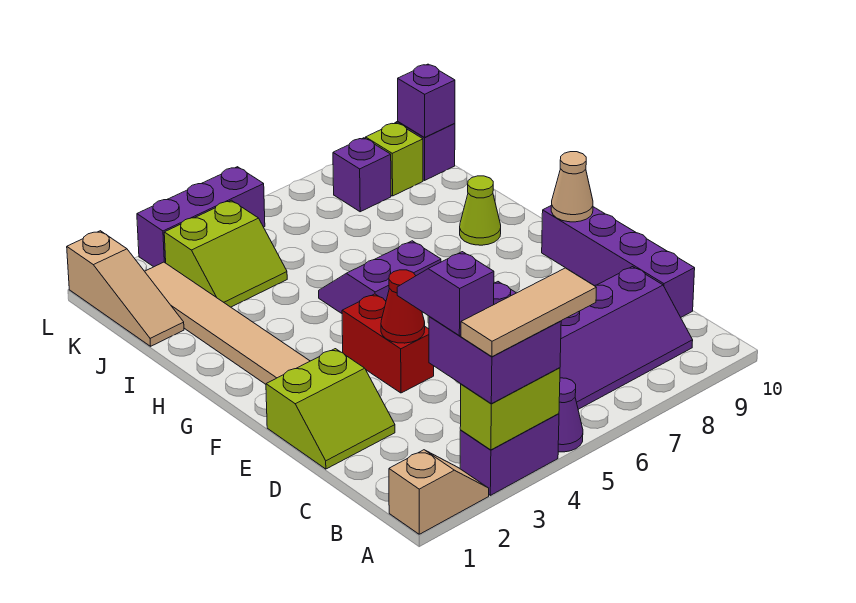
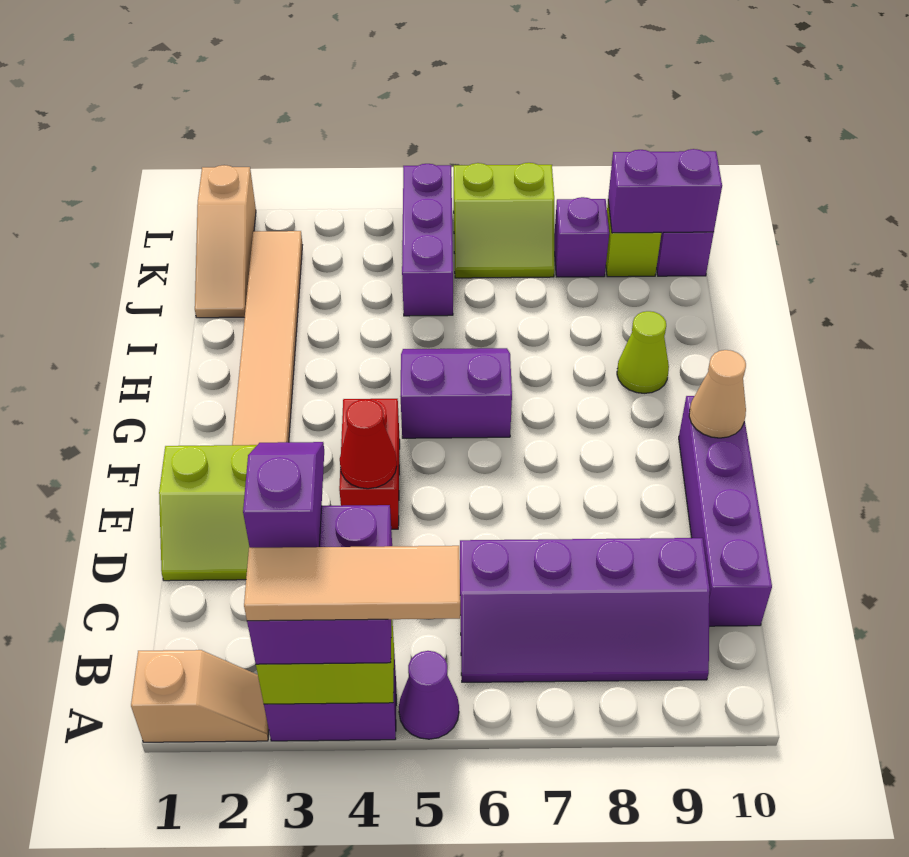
lime 2x2 slope [164,200,287,307] -> lime 2x2 slope moved to [454,163,554,278]
purple 1x1 brick [398,64,455,137] -> purple 1x2 brick [608,149,722,233]
purple 1x3 brick [137,167,265,267] -> purple 1x3 brick turned to [402,164,453,316]

